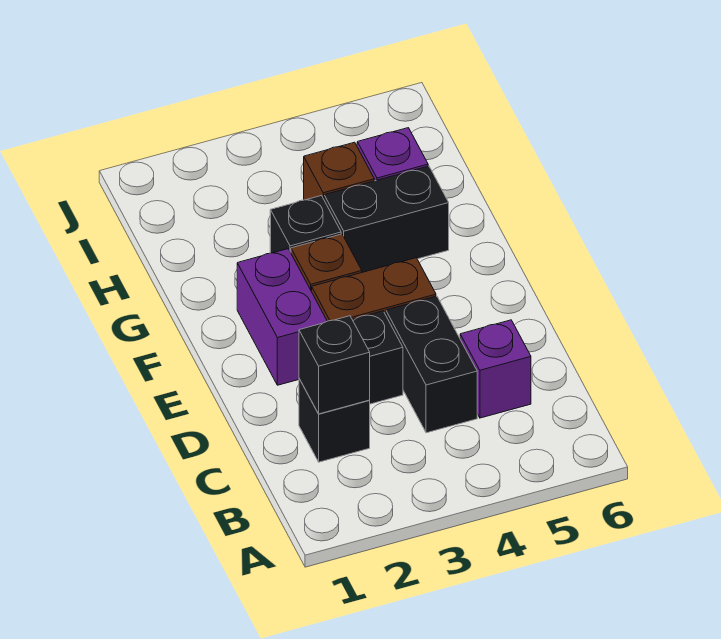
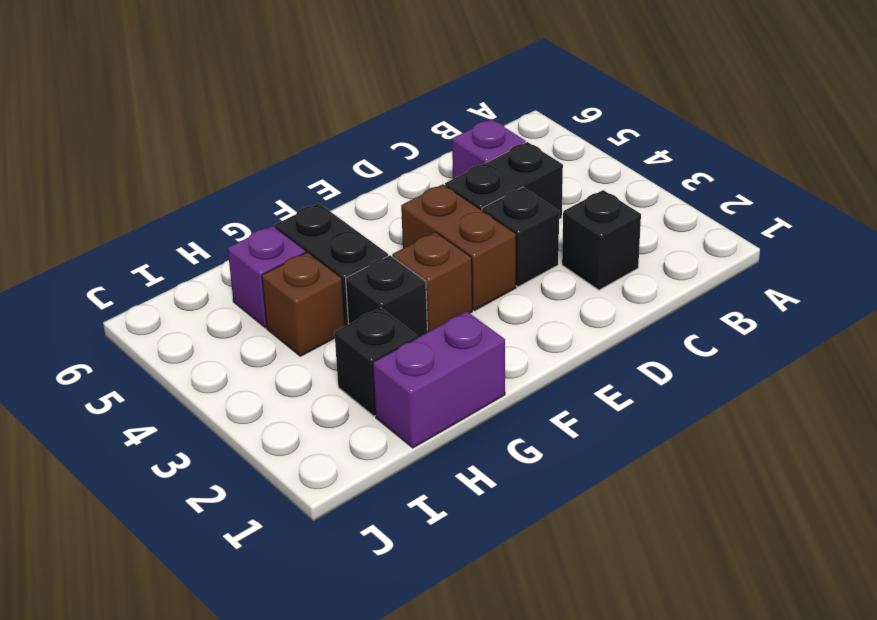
black 1x1 brick [299,316,370,414] -> black 1x1 brick moved to [334,308,417,416]
purple 1x2 brick [237,249,327,385] -> purple 1x2 brick moved to [373,311,505,448]

